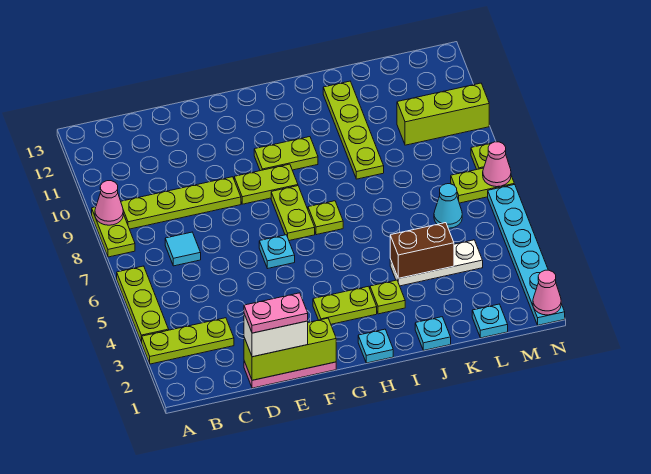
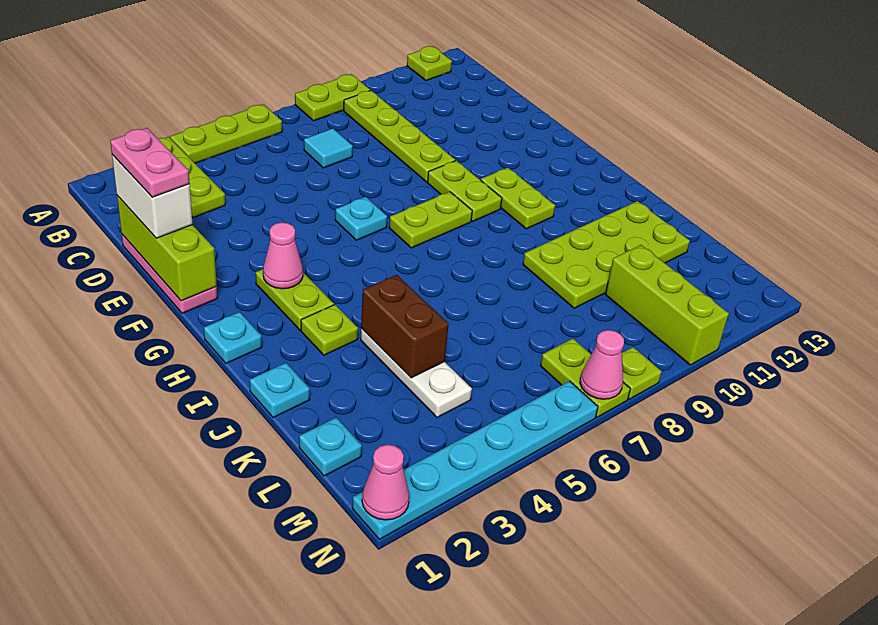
pink 1x1 cone [95,181,123,225] -> pink 1x1 cone moved to [263,222,303,289]
lime 1x1 plate [308,201,343,235] -> lime 1x1 plate moved to [407,46,452,81]
lime 1x4 plate [323,81,384,179] -> lime 2x4 plate [523,201,690,308]
cyan 1x1 cone [434,184,462,228] -> none

